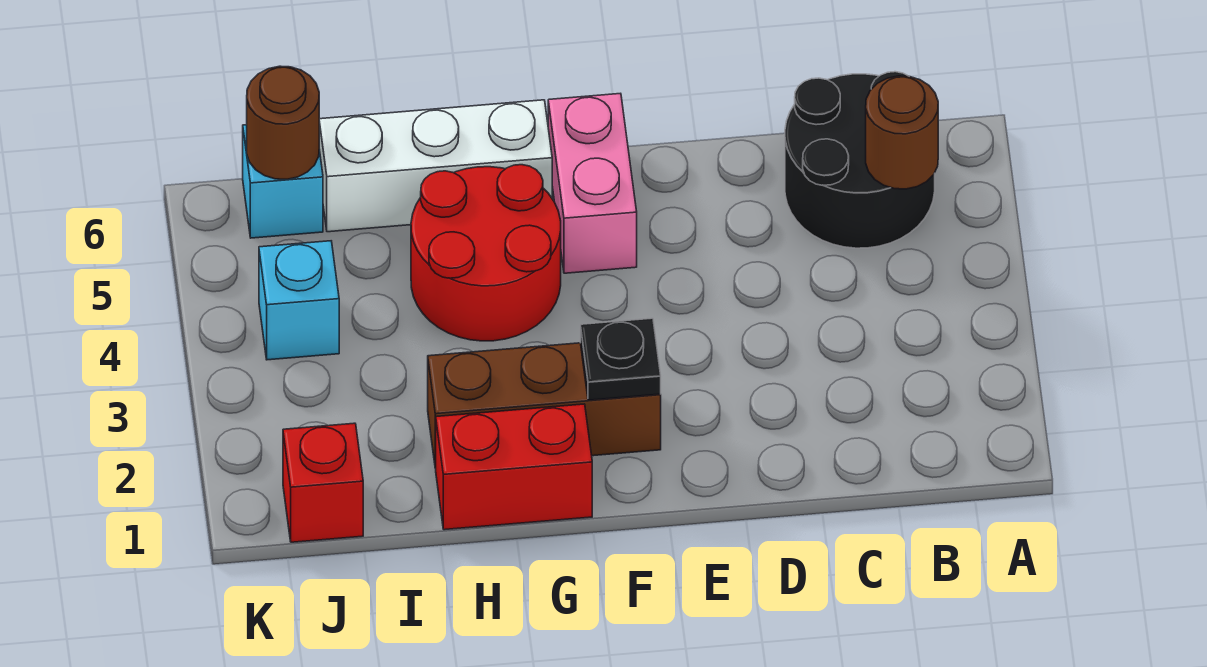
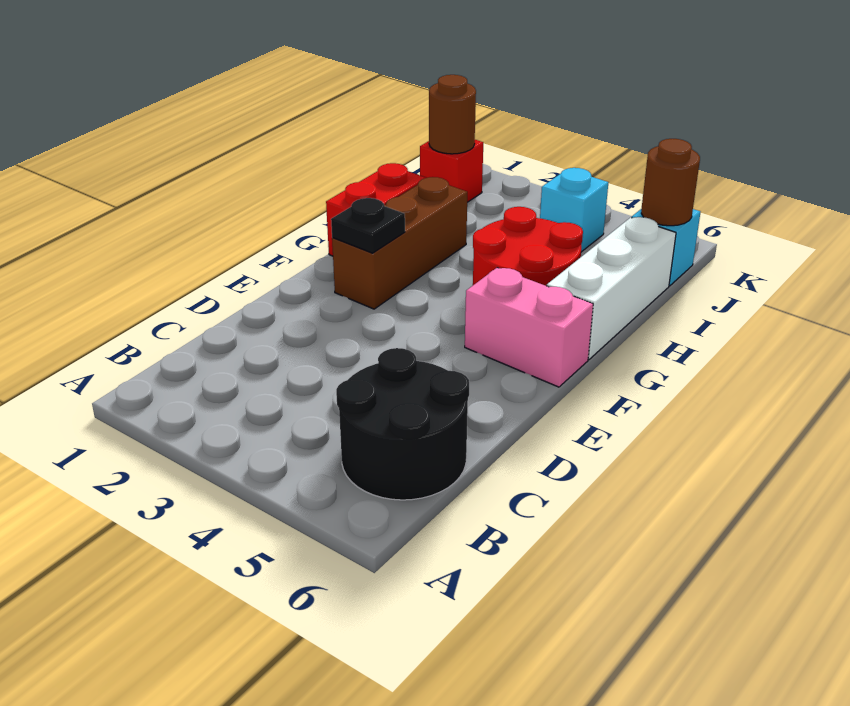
brown 1x1 round brick [866,76,938,189] -> brown 1x1 round brick moved to [429,75,476,154]

